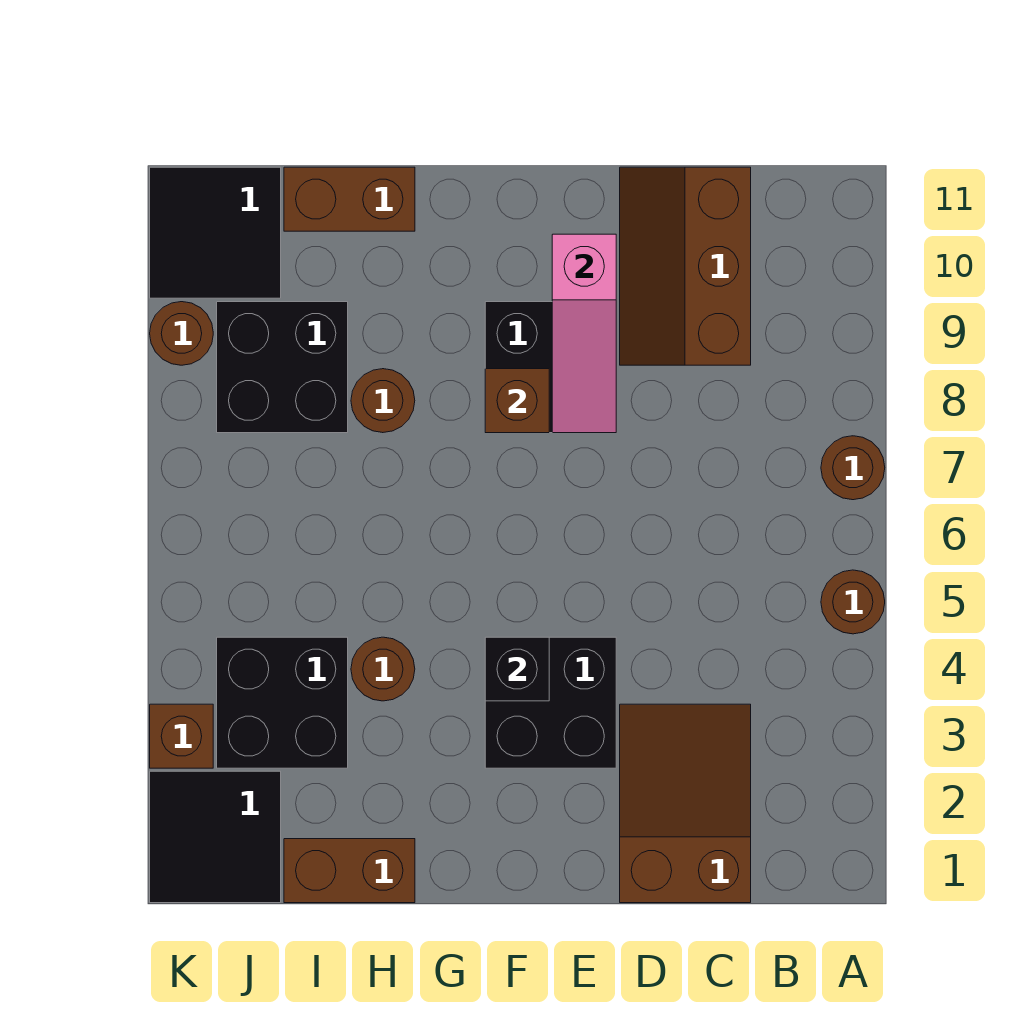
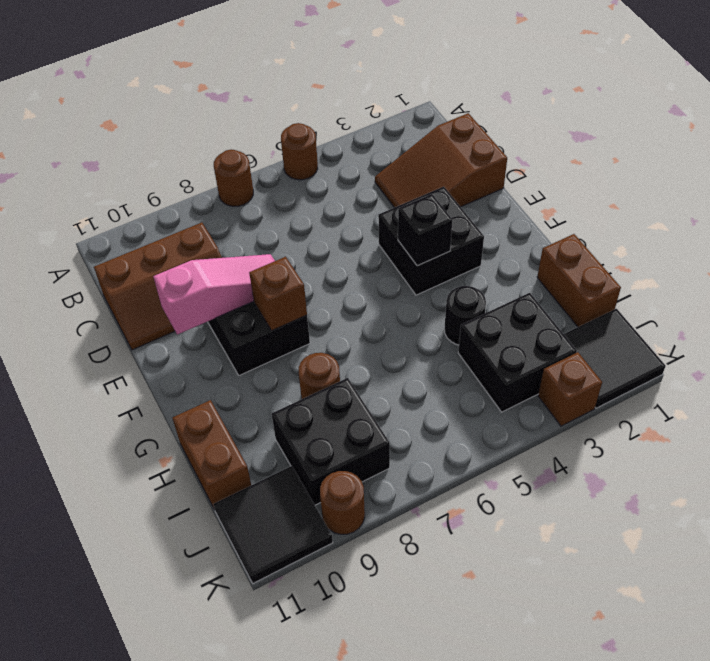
brown 1x1 round brick [351,637,415,701] -> black 1x1 round brick [444,286,486,345]

